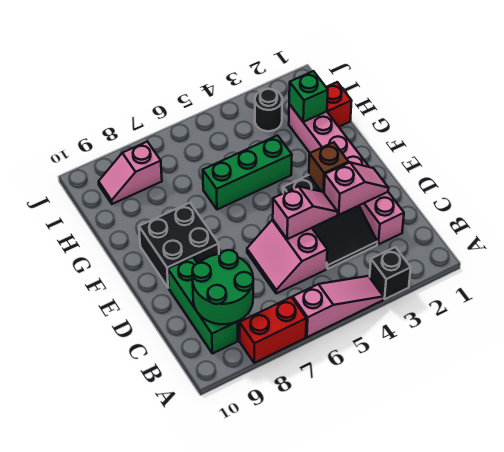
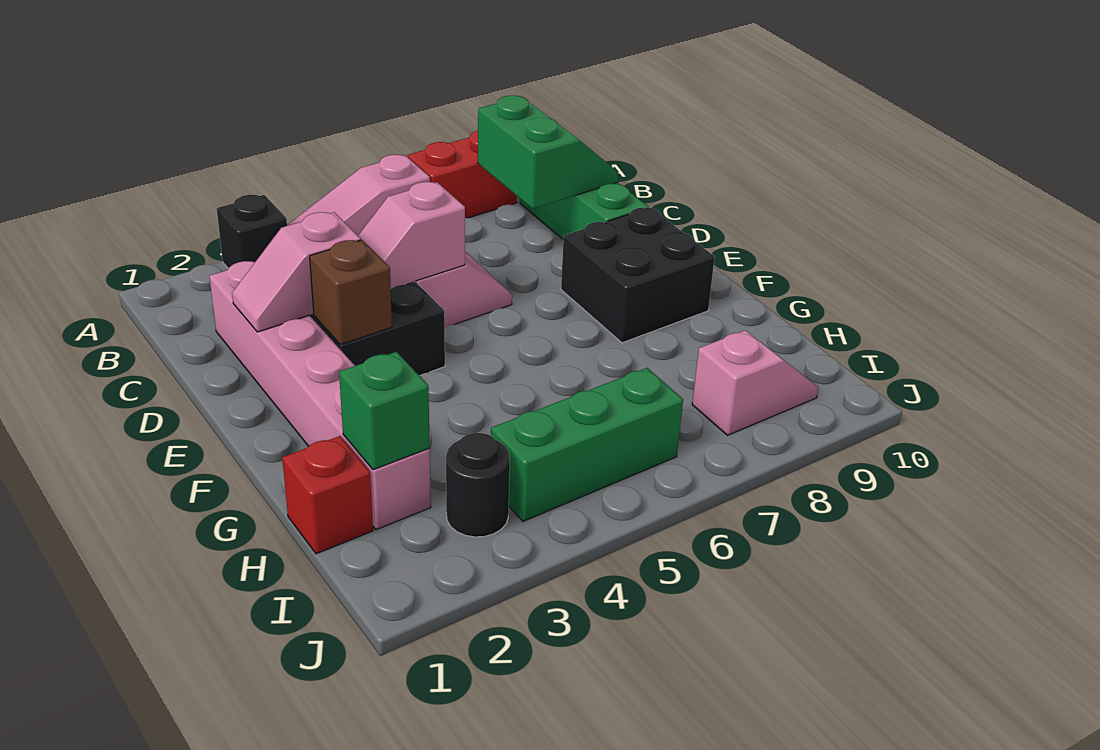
green 2x2 round brick [192,250,253,324] -> green 2x2 slope [478,96,618,209]
green 1x3 brick [203,135,292,210] -> green 1x3 brick moved to [491,368,683,521]

